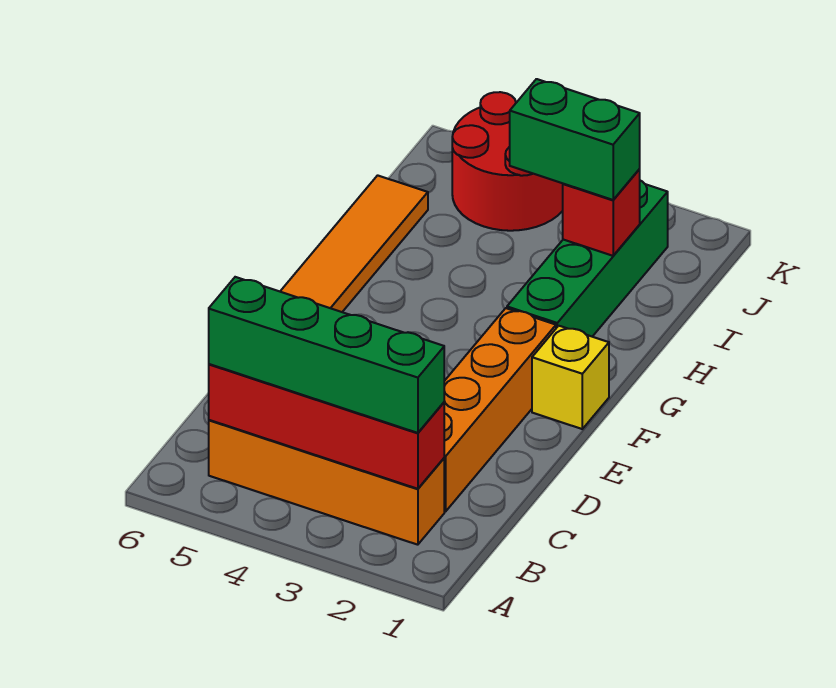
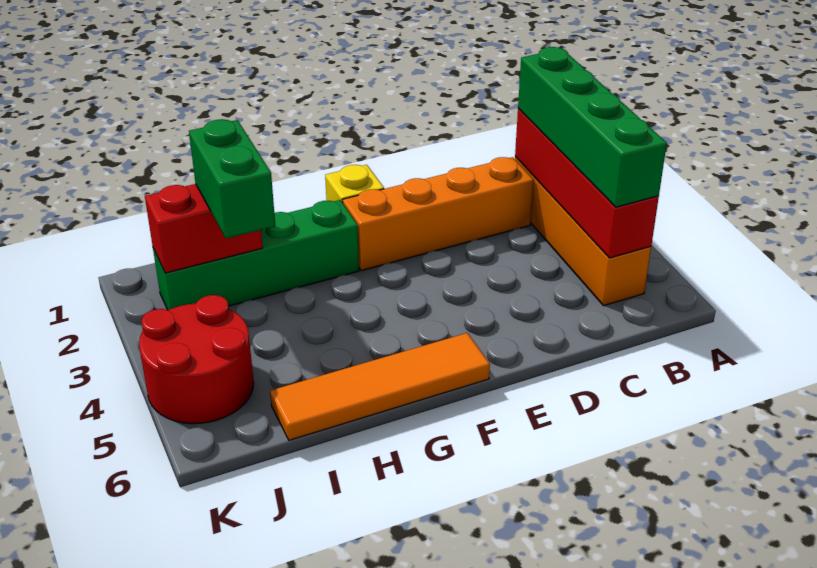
red 1x1 brick [563,169,640,256] -> red 1x2 brick [145,184,263,273]

